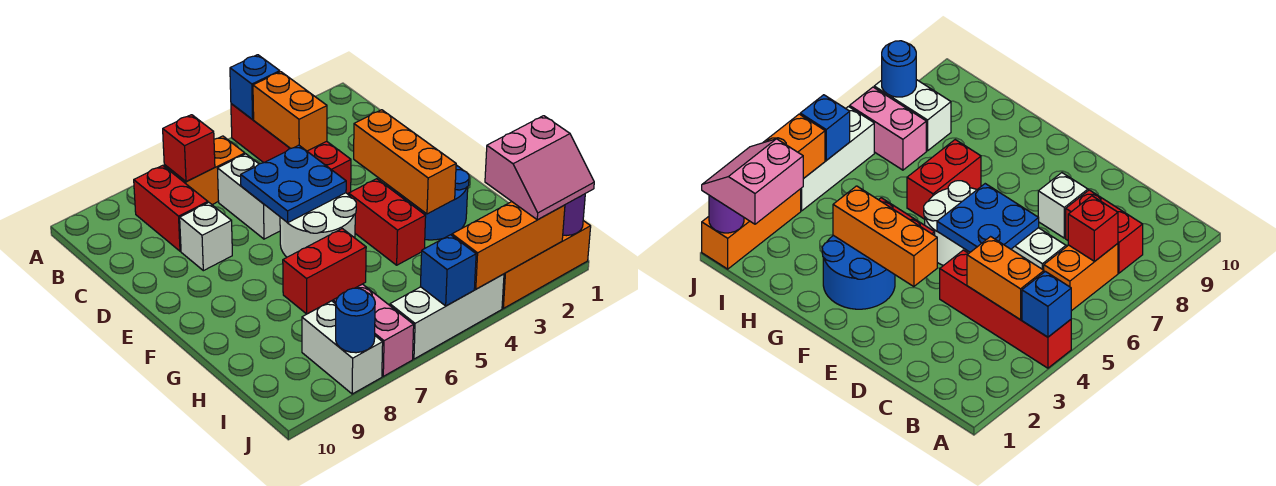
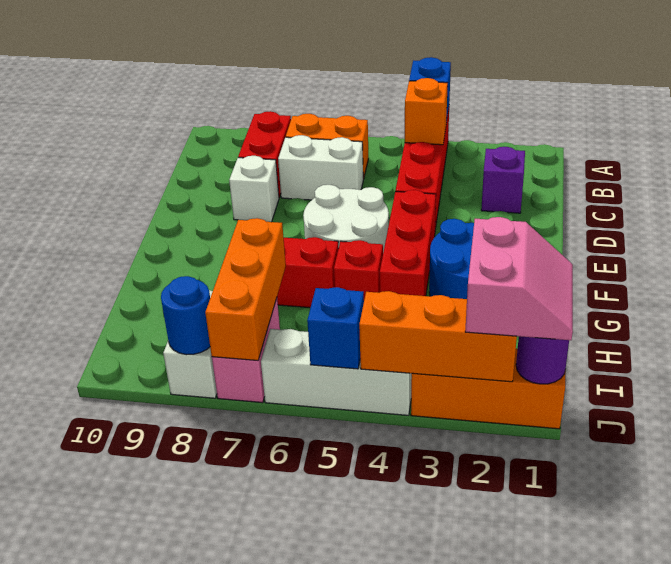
orange 1x2 brick [253,72,327,151] -> orange 1x1 brick [405,78,448,145]
red 1x1 brick [163,115,215,181] -> red 1x1 brick moved to [334,240,383,299]
none -> purple 1x1 brick [481,147,525,213]
white 1x2 brick [217,154,280,239] -> white 1x2 brick turned to [278,135,363,200]
blue 2x2 plate [241,145,346,223] -> none
orange 1x3 brick [354,110,456,214] -> orange 1x3 brick moved to [205,218,286,360]
red 1x2 brick [349,179,426,265] -> red 1x3 brick [380,190,436,296]
pink 2x2 slope [485,116,594,220] -> pink 2x2 slope turned to [465,217,573,340]

